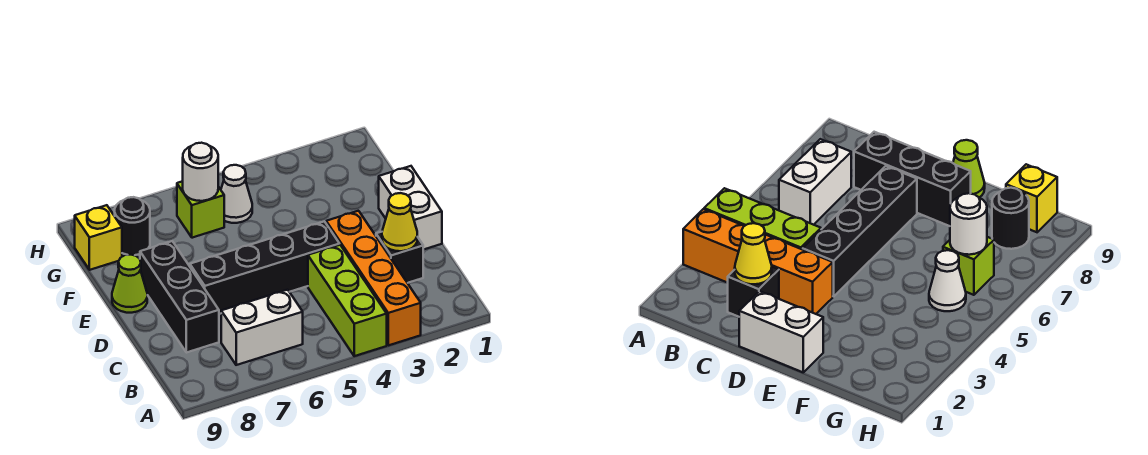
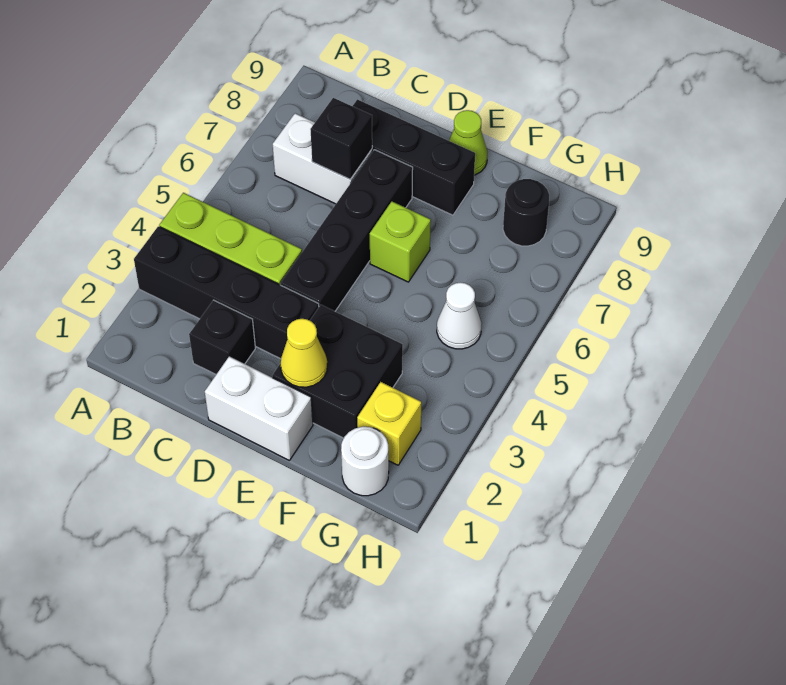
orange 1x4 brick [326,211,421,345] -> black 1x4 brick [134,226,319,359]
white 1x2 brick [221,290,303,365] -> white 1x2 brick turned to [273,113,372,204]
yellow 1x1 cone [382,193,417,251] -> yellow 1x1 cone moved to [281,319,327,387]
none -> black 1x1 brick [310,98,372,179]
none -> black 2x2 brick [272,305,403,438]
lime 1x1 brick [177,181,224,238] -> lime 1x1 brick moved to [370,202,431,282]
white 1x1 round brick [183,143,218,201] -> white 1x1 round brick moved to [341,427,389,496]
yellow 1x1 brick [75,205,122,270] -> yellow 1x1 brick moved to [357,382,421,465]

